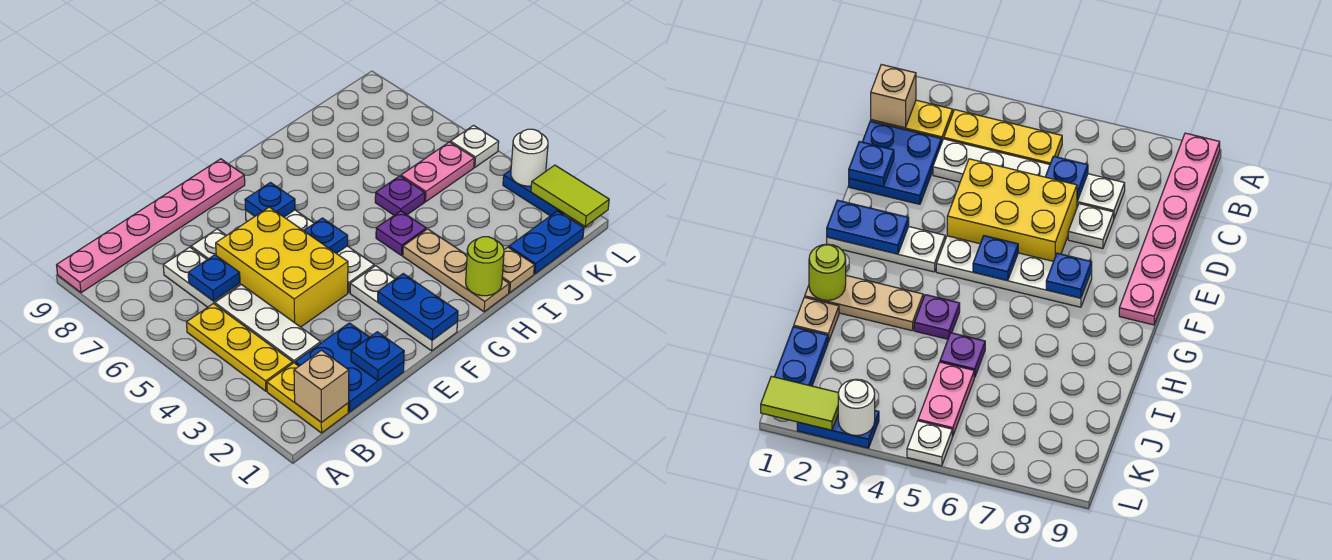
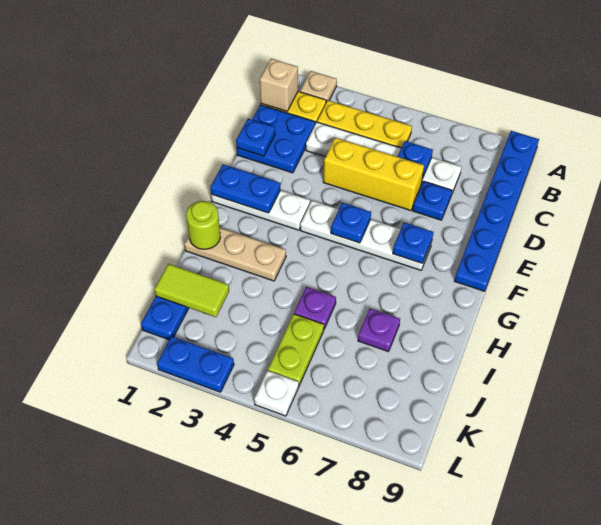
pink 1x6 plate [57,159,245,293] -> blue 1x6 plate [455,131,539,291]
yellow 2x3 brick [216,207,348,327] -> yellow 1x3 brick [323,138,424,210]
white 1x1 plate [191,229,226,260] -> blue 1x1 plate [413,181,452,220]
purple 1x1 plate [376,211,426,255] -> purple 1x1 plate moved to [358,308,400,352]
tan 1x1 plate [502,247,535,293] -> tan 1x1 plate moved to [300,71,337,102]
pink 1x2 plate [401,142,474,202] -> lime 1x2 plate [268,314,324,386]
lime 1x2 tile [531,165,609,226] -> lime 1x2 tile moved to [154,264,229,317]
white 1x1 round brick [511,129,548,186] -> none

